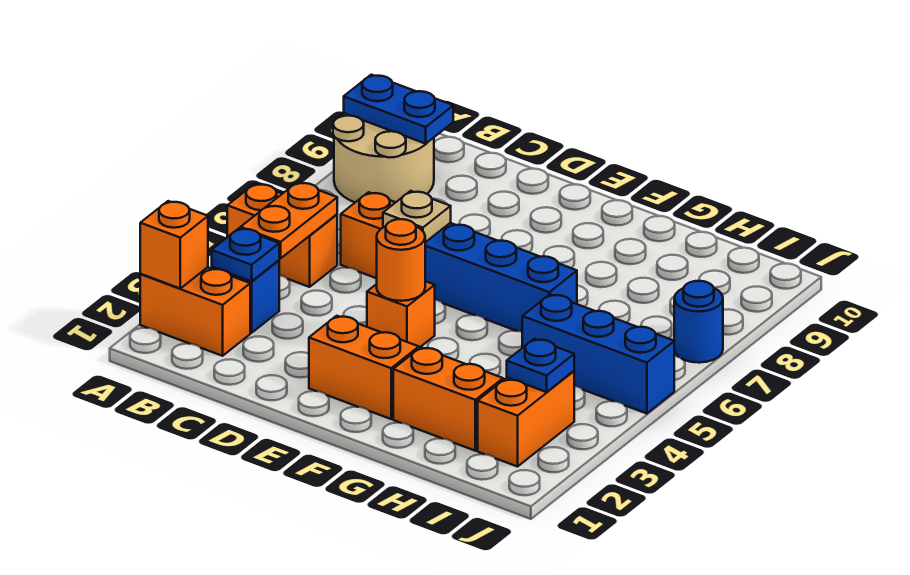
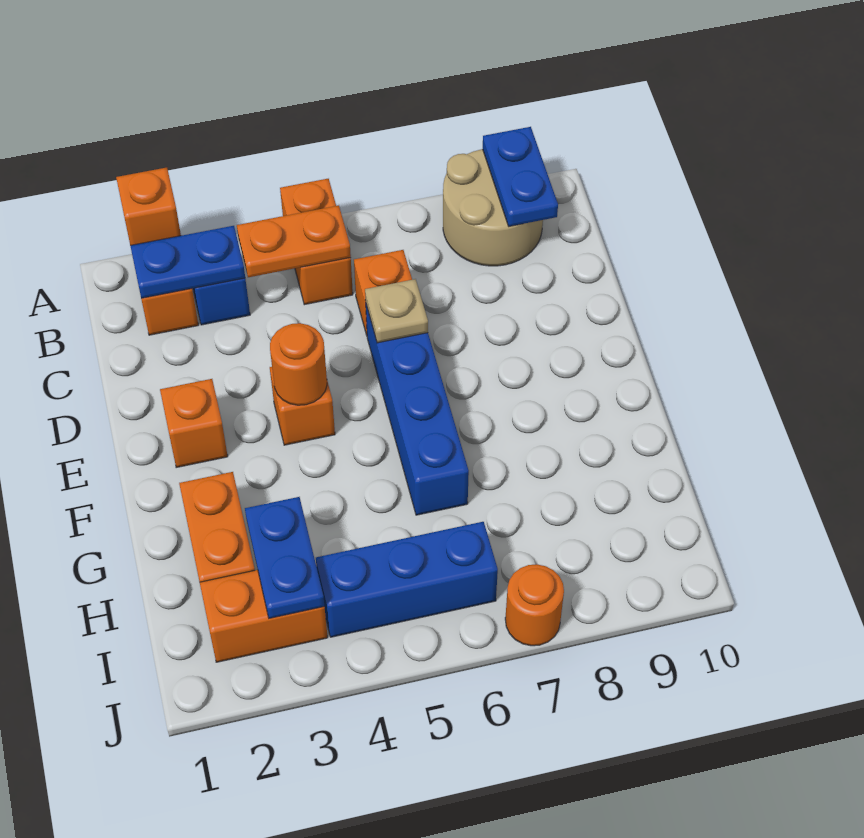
blue 1x1 plate [212,228,279,281] -> blue 1x2 plate [130,226,245,299]
orange 1x2 brick [309,316,419,419] -> orange 1x1 brick [160,379,228,468]
blue 1x3 brick [522,294,674,414] -> blue 1x3 brick turned to [316,522,498,637]
blue 1x1 plate [507,339,574,392] -> blue 1x2 plate [245,497,324,618]
blue 1x1 round brick [674,281,723,363] -> orange 1x1 round brick [505,564,564,646]

